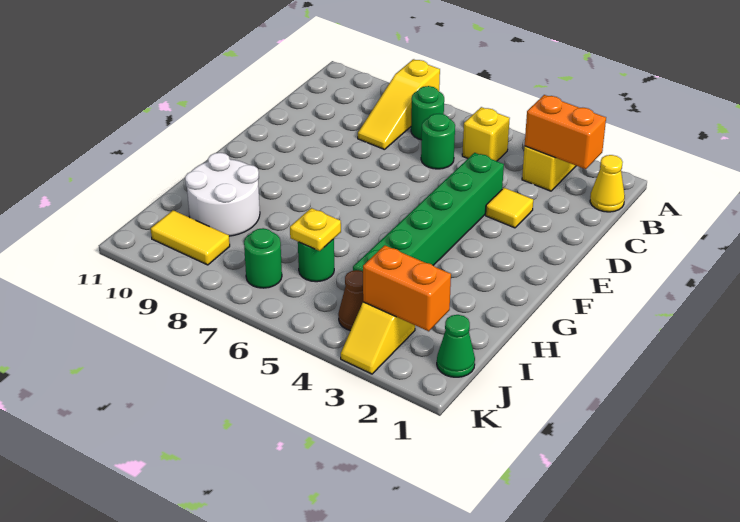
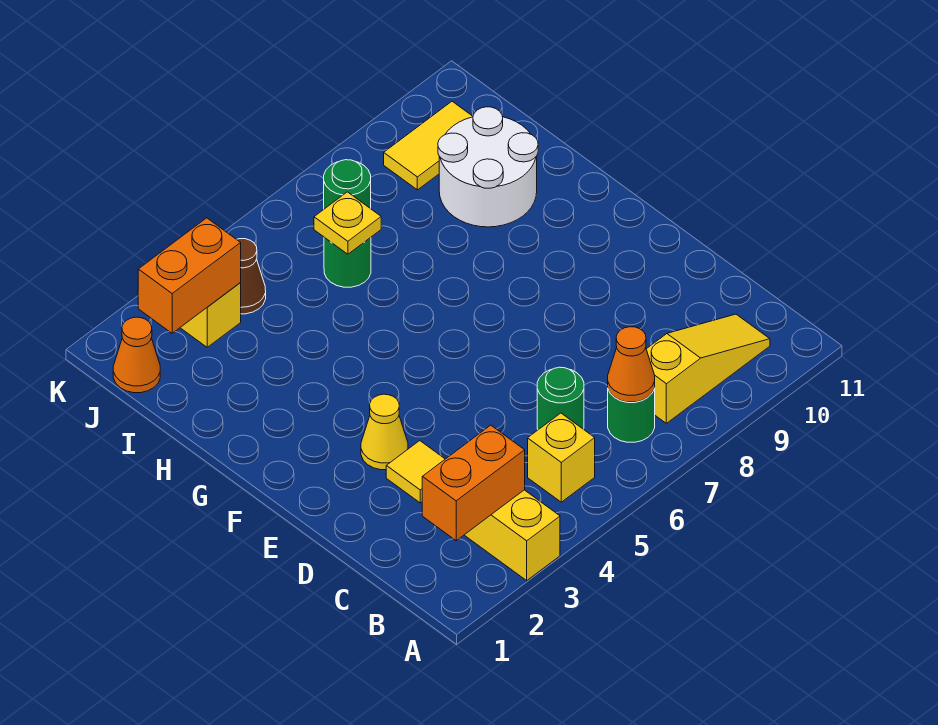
yellow 1x3 slope [358,59,440,150] -> yellow 1x3 slope turned to [646,314,770,423]
yellow 1x1 cone [590,155,625,212] -> yellow 1x1 cone moved to [361,394,408,470]
none -> orange 1x1 cone [608,327,655,402]
green 1x6 brick [353,153,504,271] -> none
green 1x1 cone [437,315,475,377] -> orange 1x1 cone [113,317,160,393]

